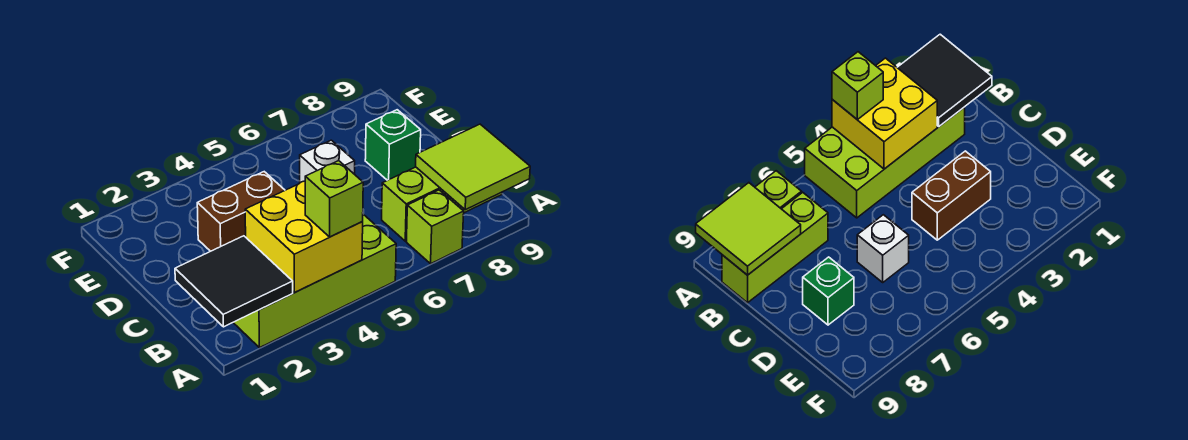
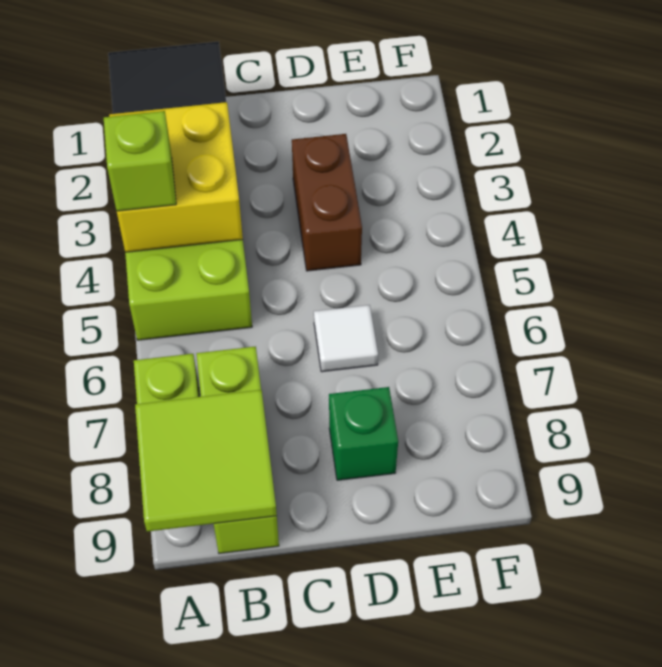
white 1x1 brick [300,140,355,183] -> white 1x1 tile [314,305,378,372]

